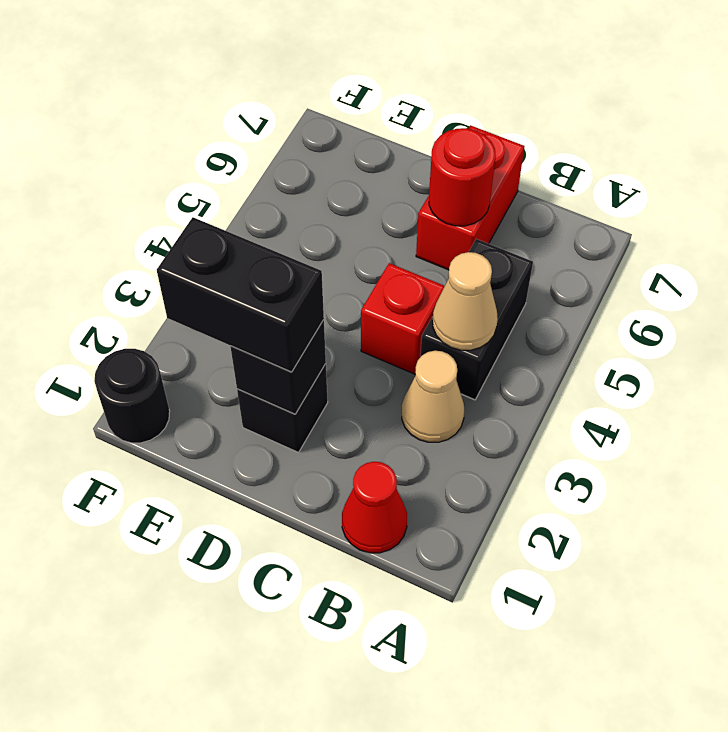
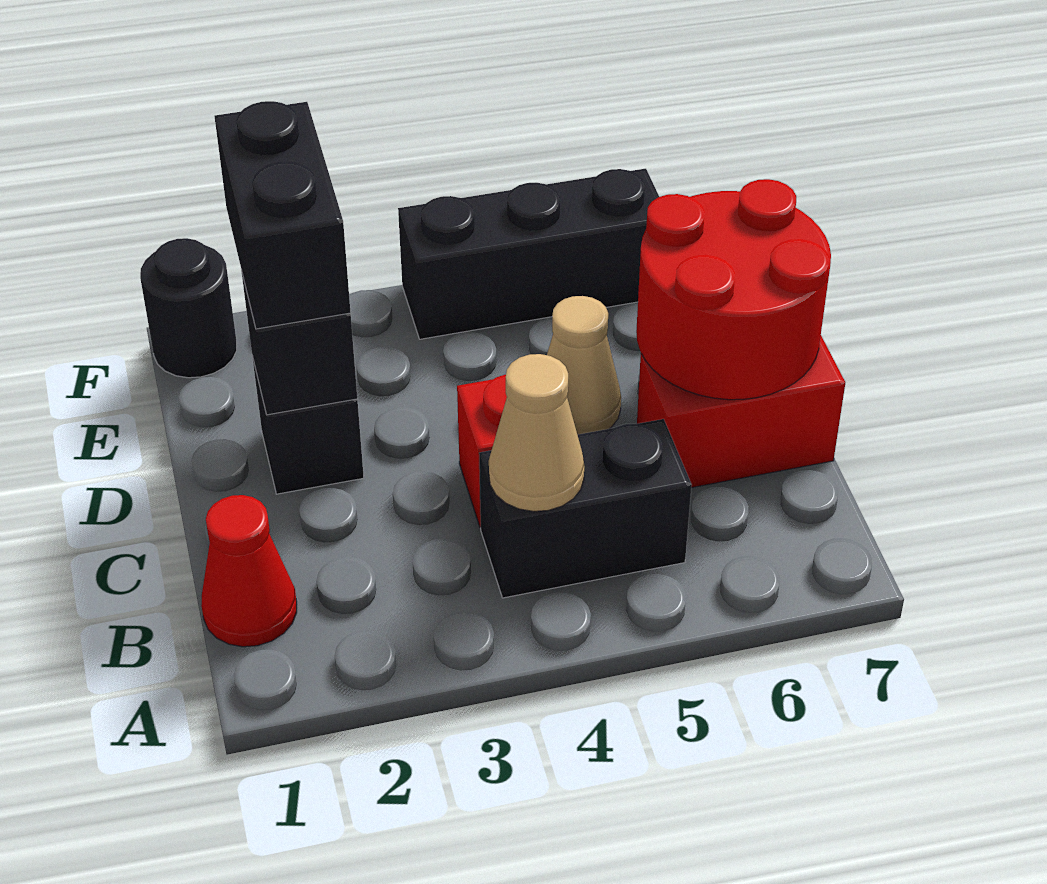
tan 1x1 cone [402,351,464,442] -> tan 1x1 cone moved to [547,296,621,435]
red 1x1 round brick [429,128,496,226] -> red 2x2 round brick [636,179,831,400]
none -> black 1x3 brick [398,169,659,339]

